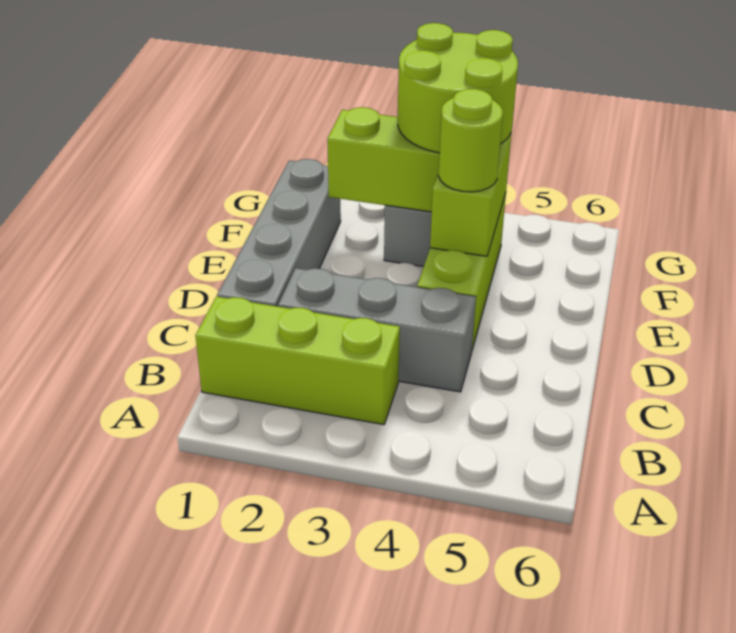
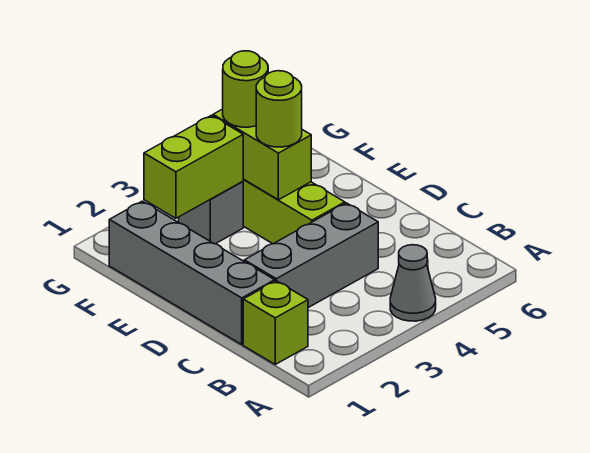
none -> grey 1x1 cone [390,245,436,321]
lime 1x3 brick [195,297,400,425] -> lime 1x1 brick [243,281,308,364]
lime 2x2 round brick [398,23,518,153] -> lime 1x1 round brick [223,51,268,127]

